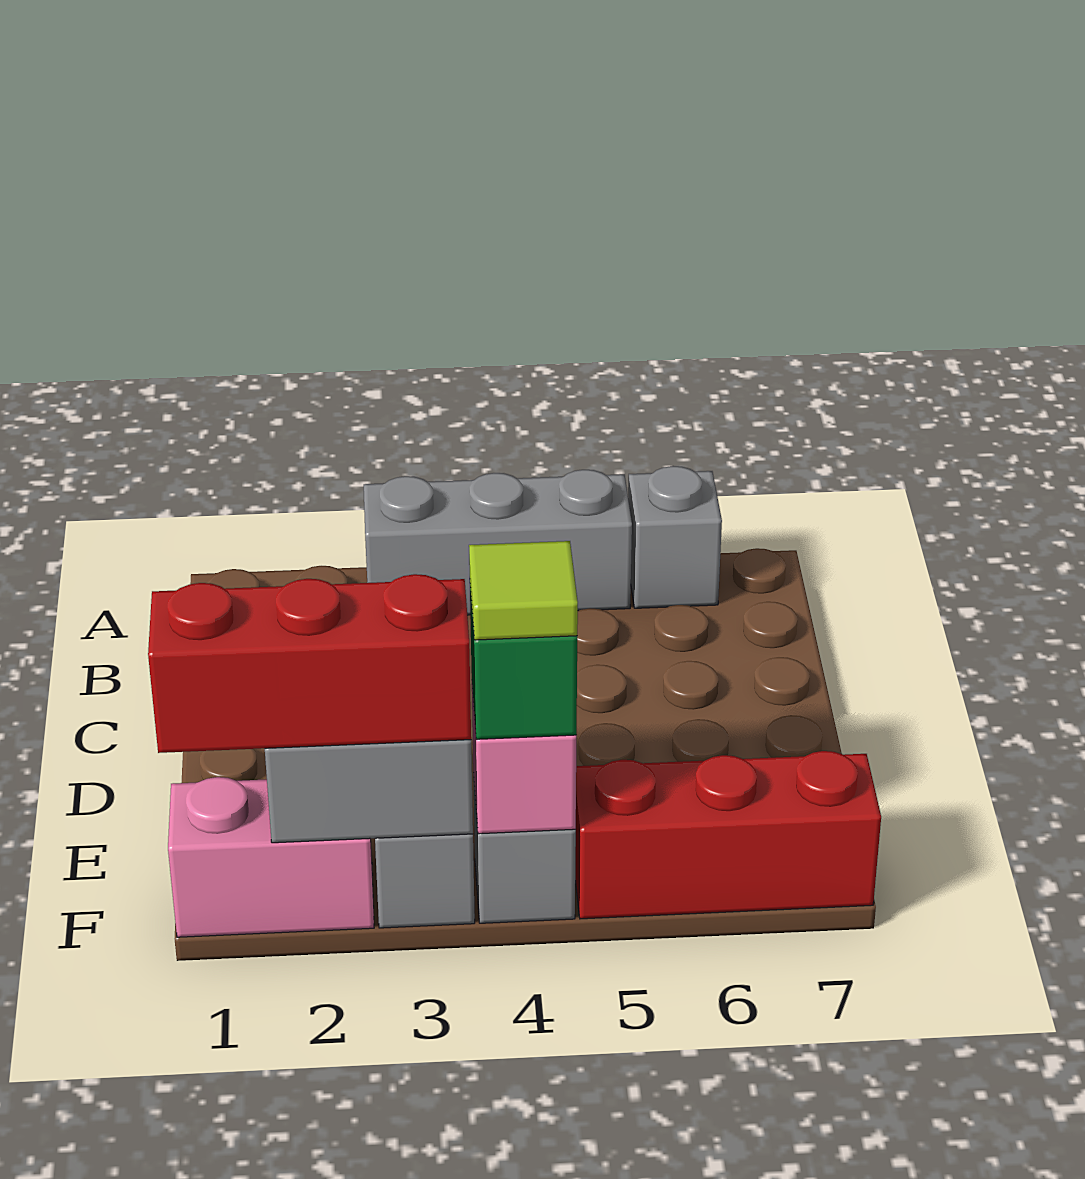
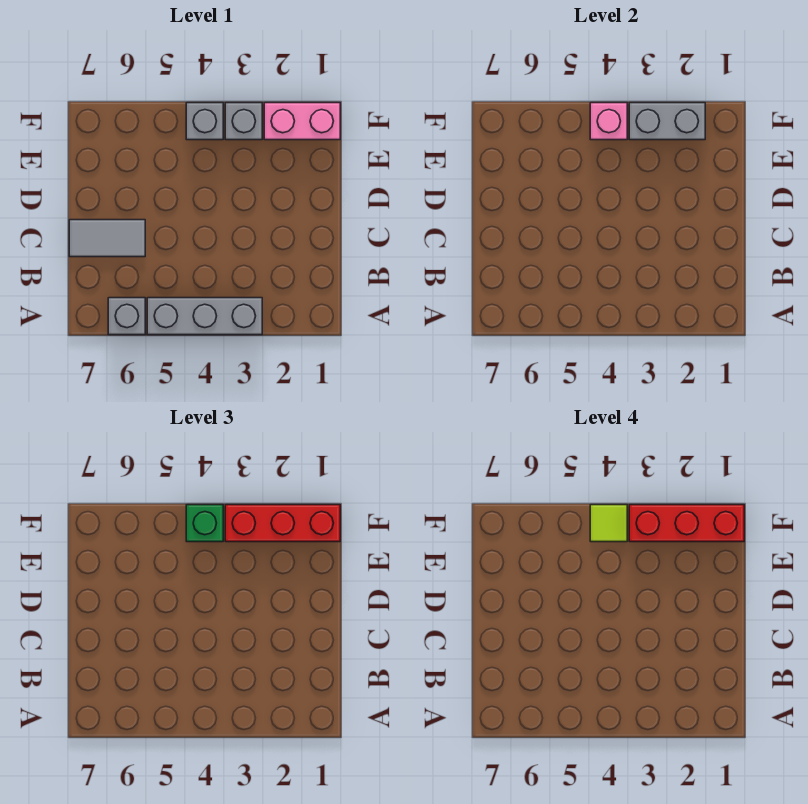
none -> grey 1x2 tile [69,220,145,257]
red 1x3 brick [575,751,881,919] -> red 1x3 brick moved to [629,505,744,542]

